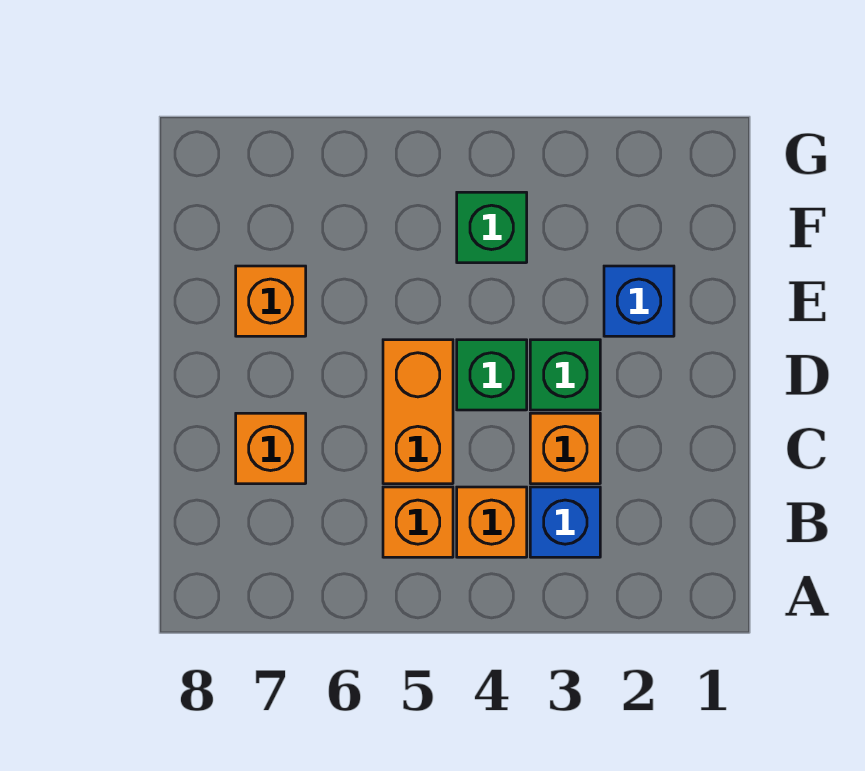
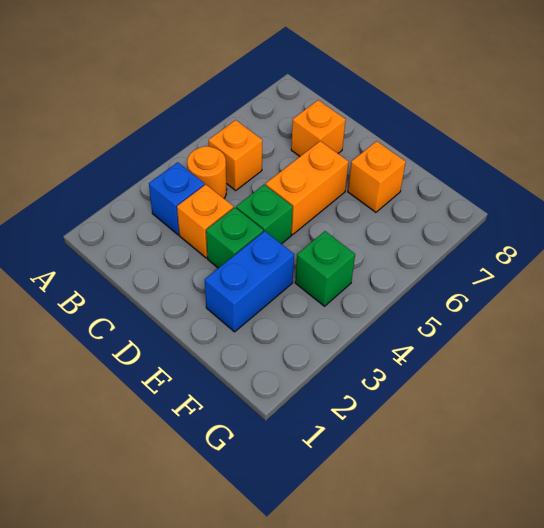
orange 1x1 brick [457,487,527,557] -> orange 1x1 round brick [187,146,227,198]
orange 1x2 brick [383,340,453,484] -> orange 1x2 brick turned to [266,141,349,235]
blue 1x1 brick [604,266,674,336] -> blue 1x2 brick [205,231,294,332]

